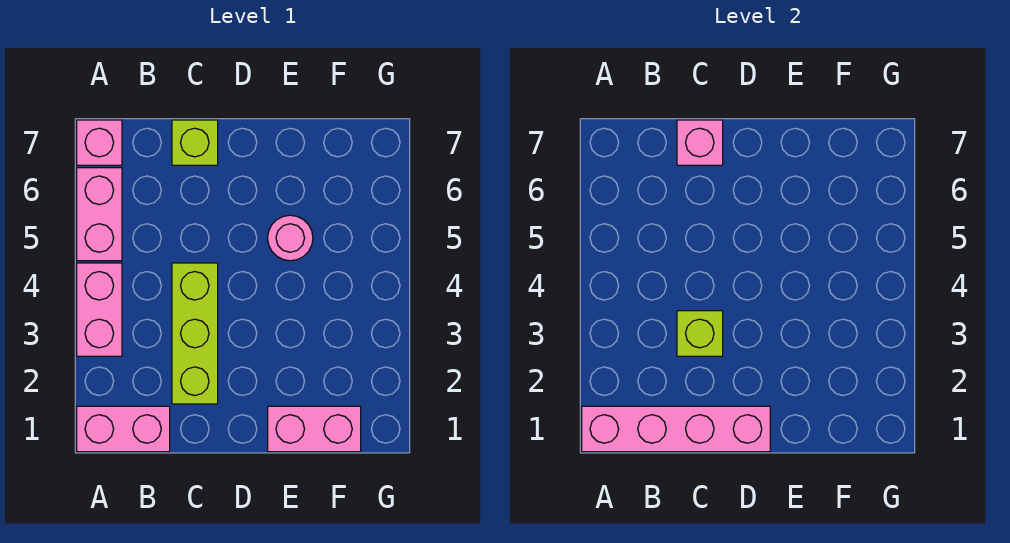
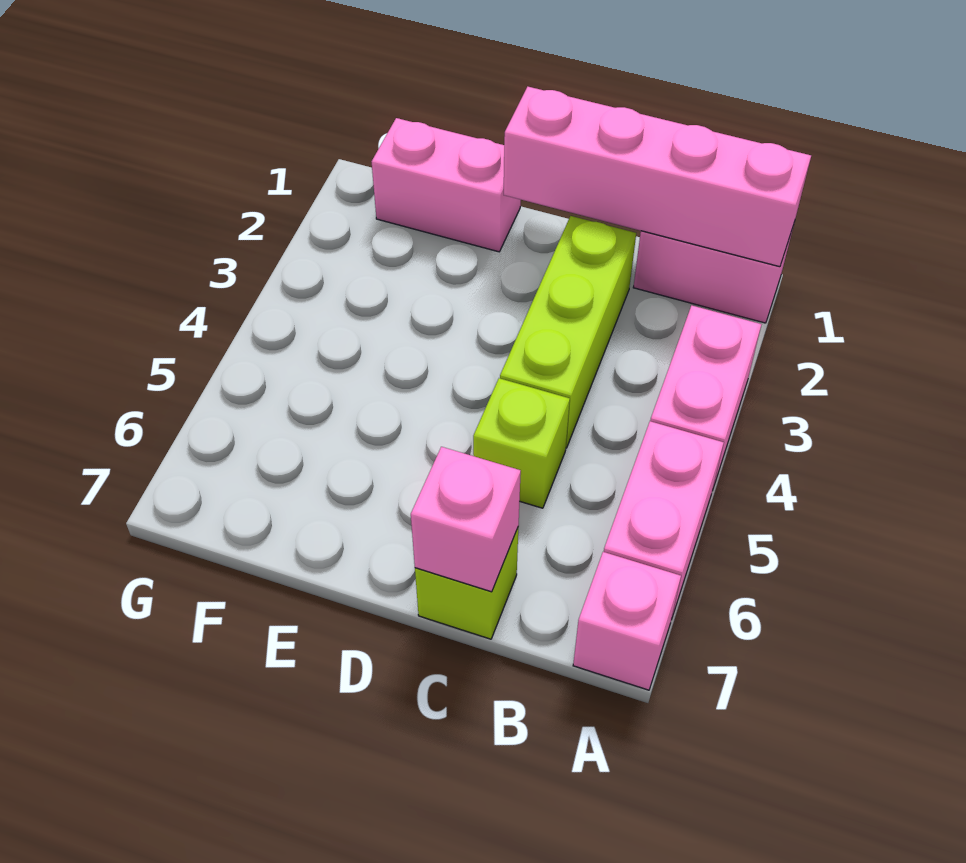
lime 1x1 brick [677,311,723,356] -> lime 1x1 brick moved to [473,378,570,508]
pink 1x1 round brick [268,215,313,261] -> none

